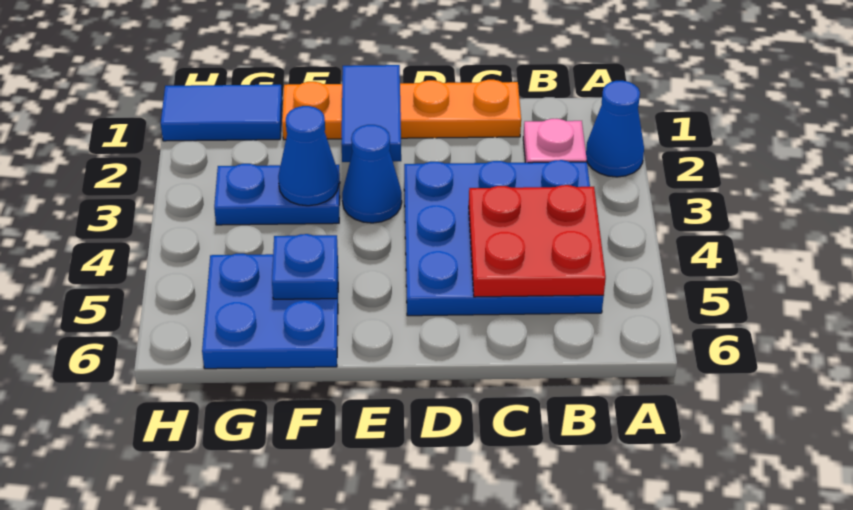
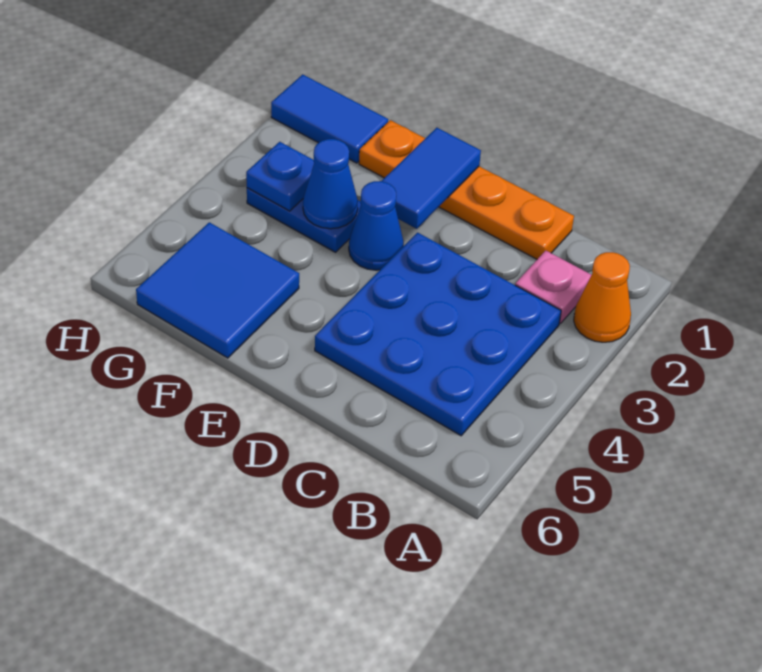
blue 1x1 cone [586,81,644,177] -> orange 1x1 cone [574,252,631,342]
red 2x2 plate [469,185,606,297] -> none
blue 2x2 plate [202,254,338,369] -> blue 2x2 tile [136,222,299,358]
blue 1x1 plate [272,234,338,299] -> blue 1x1 plate moved to [246,142,314,211]

